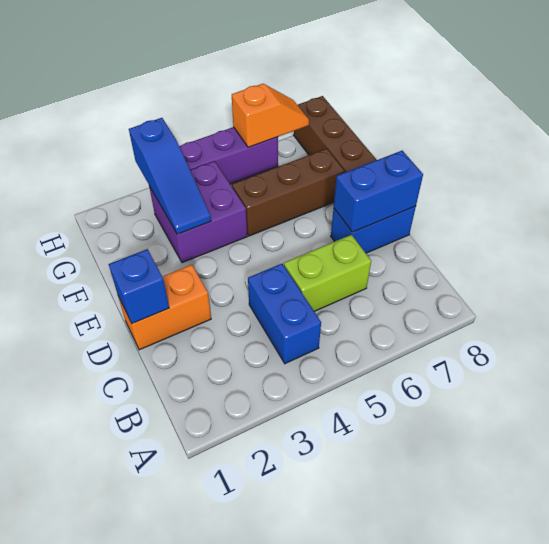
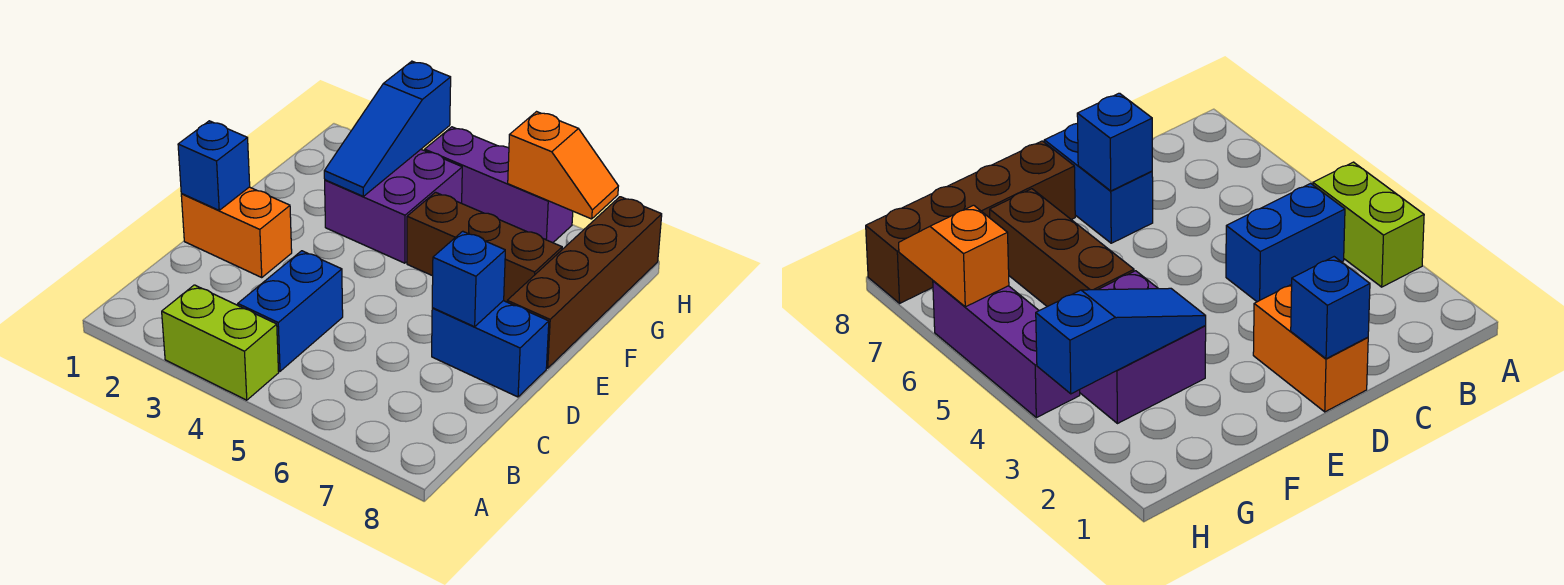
lime 1x2 brick [284,235,371,311] -> lime 1x2 brick moved to [162,285,279,400]
blue 1x2 brick [334,151,423,232] -> blue 1x1 brick [432,231,505,327]

